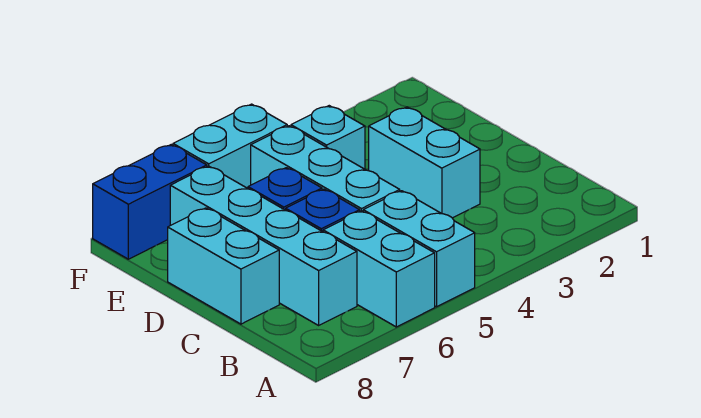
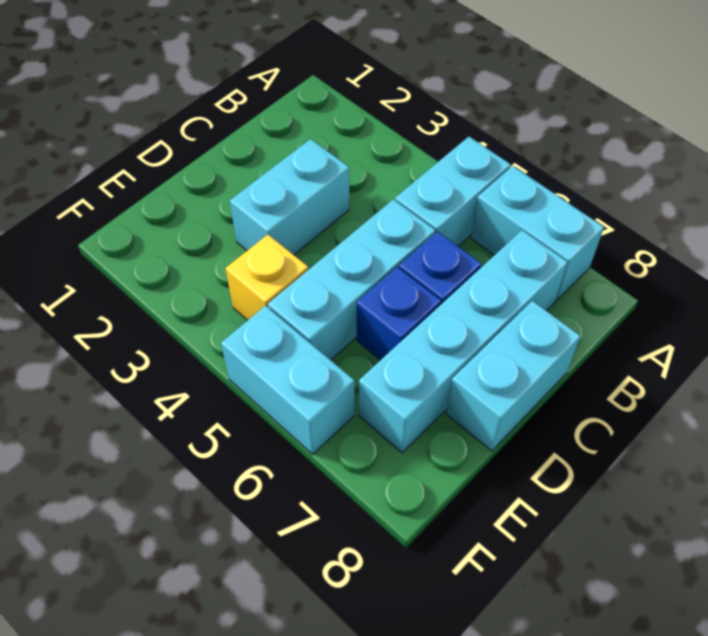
cyan 1x2 brick [323,211,435,327] -> cyan 1x2 brick turned to [471,166,604,300]
cyan 1x1 brick [291,106,365,169] -> yellow 1x1 brick [226,235,308,320]
blue 1x2 brick [93,145,207,259] -> none

